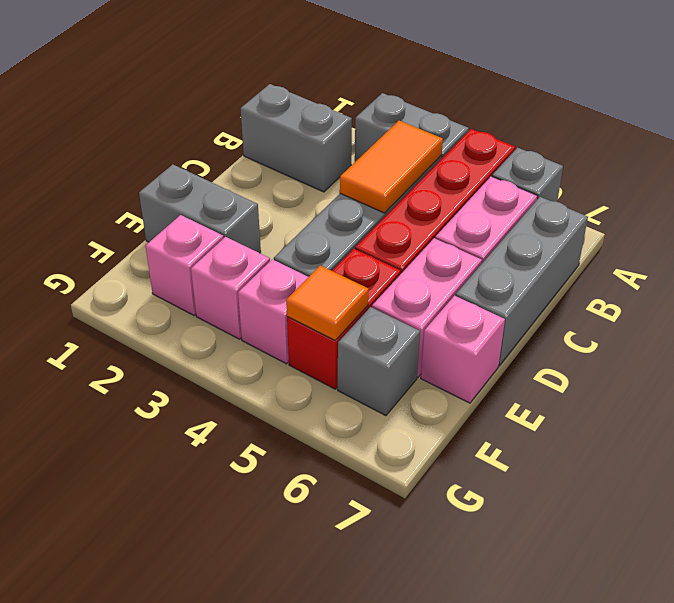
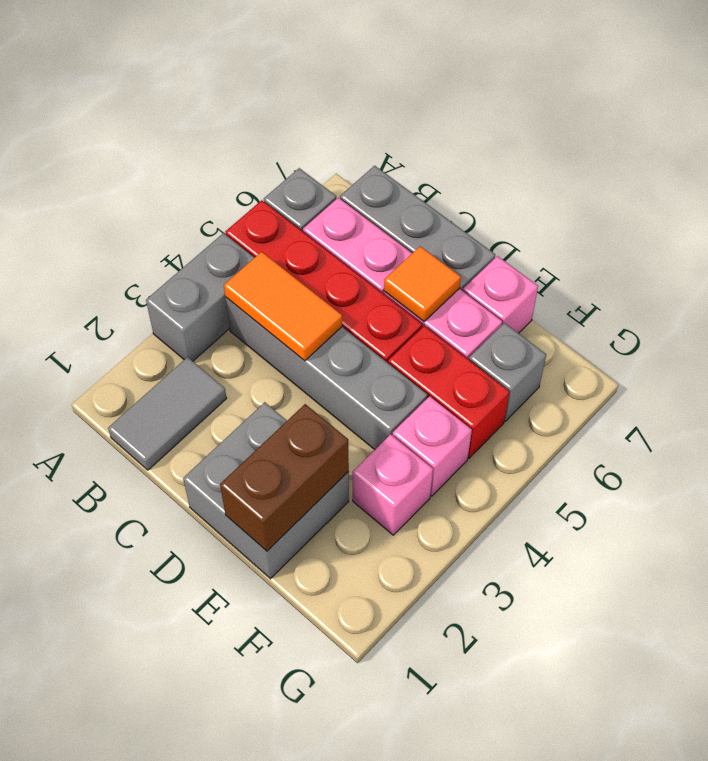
grey 1x2 brick [240,84,352,192] -> grey 1x2 tile [108,357,226,470]
grey 1x2 brick [139,164,261,253] -> grey 2x2 brick [183,402,349,579]
none -> brown 1x2 brick [220,404,349,551]
pink 1x1 brick [146,215,223,315] -> none
orange 1x1 tile [286,266,369,340] -> orange 1x1 tile moved to [384,246,461,322]

